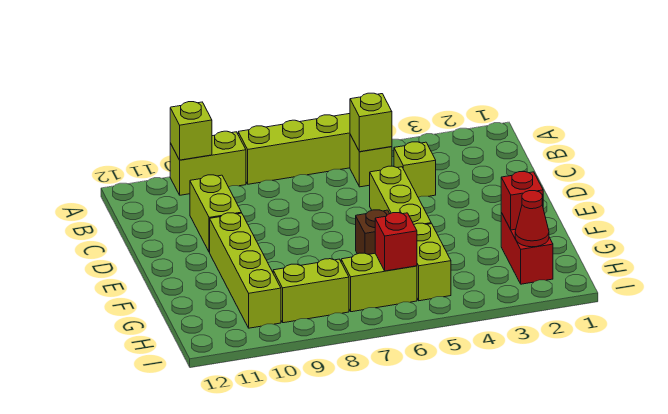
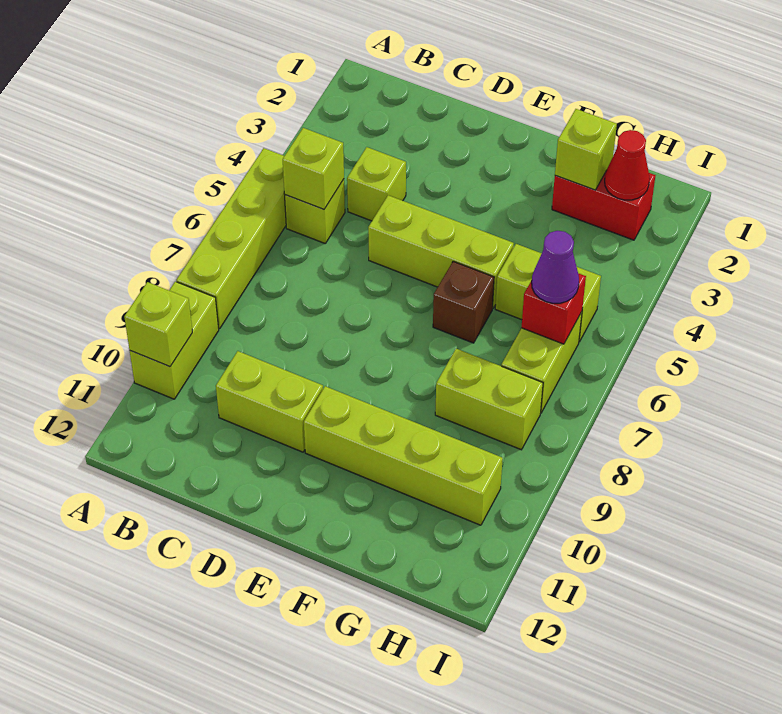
red 1x1 brick [501,172,543,230] -> lime 1x1 brick [555,109,617,190]
none -> purple 1x1 cone [532,231,579,303]
lime 1x2 brick [273,259,349,323] -> lime 1x2 brick turned to [435,349,543,450]

